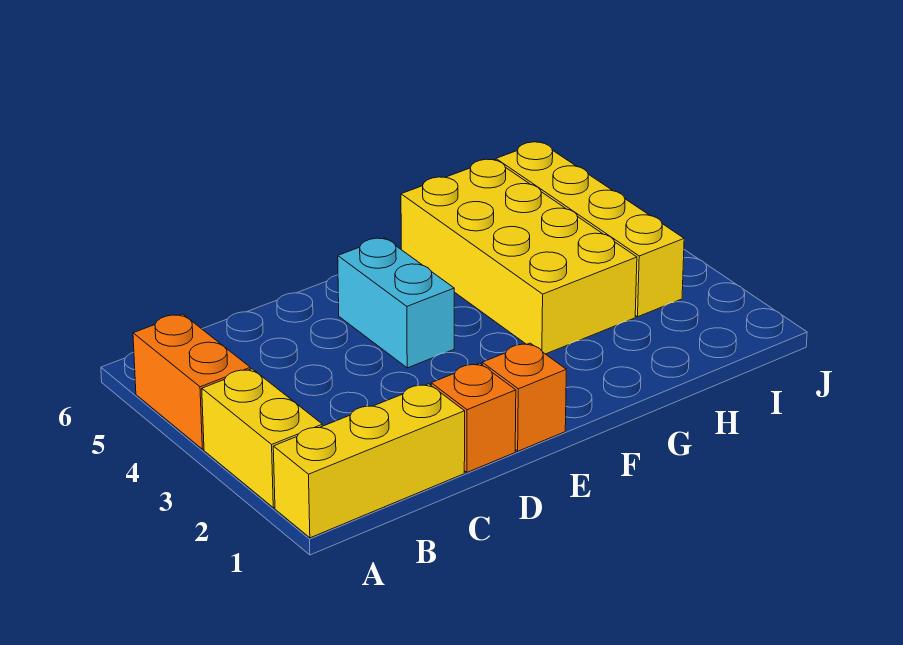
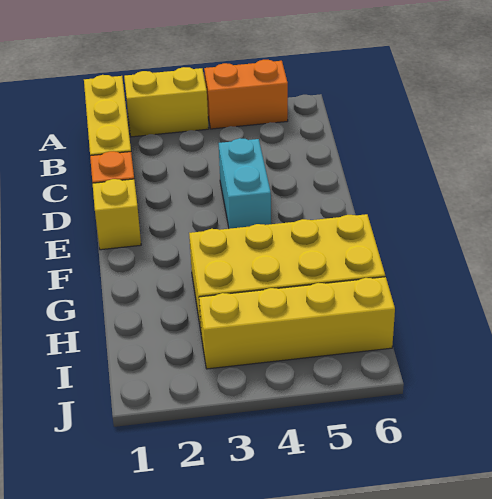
orange 1x1 brick [482,343,566,451] -> yellow 1x1 brick [93,179,141,250]
cyan 1x2 brick [338,238,454,368] -> cyan 1x2 brick turned to [219,138,271,229]

